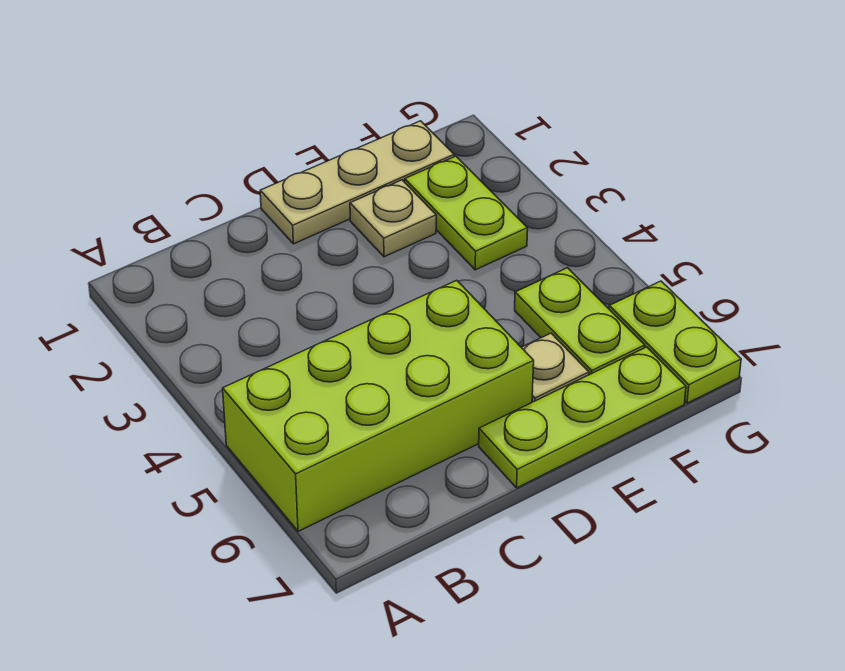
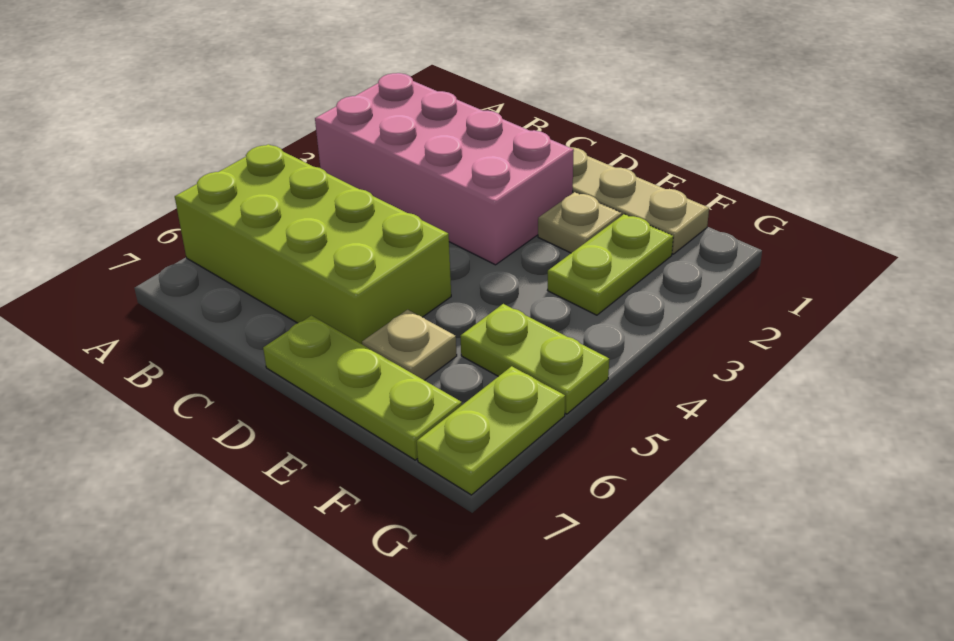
none -> pink 2x4 brick [315,73,574,265]
lime 1x2 plate [515,268,645,375] -> lime 1x2 plate turned to [461,304,609,414]

